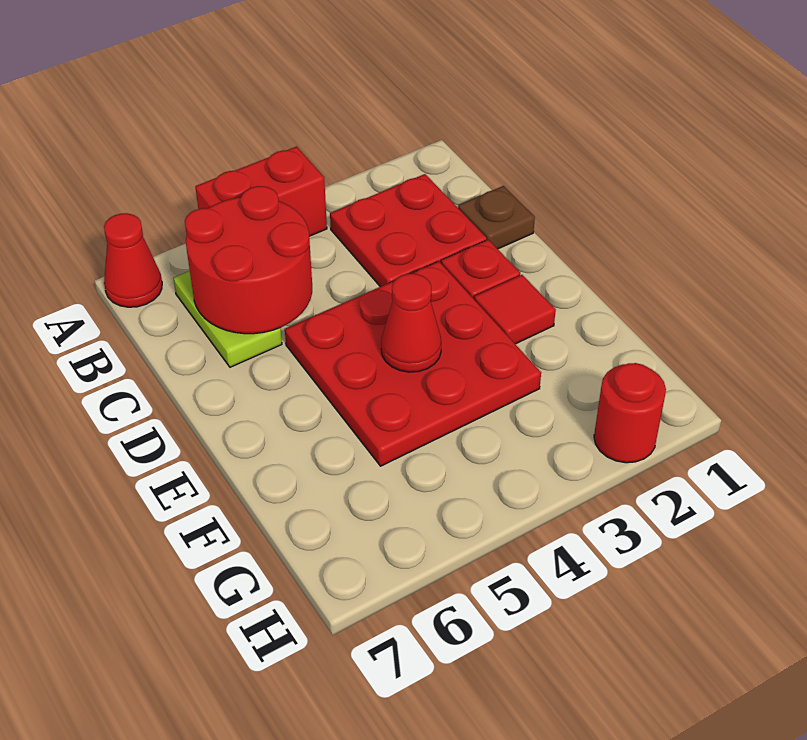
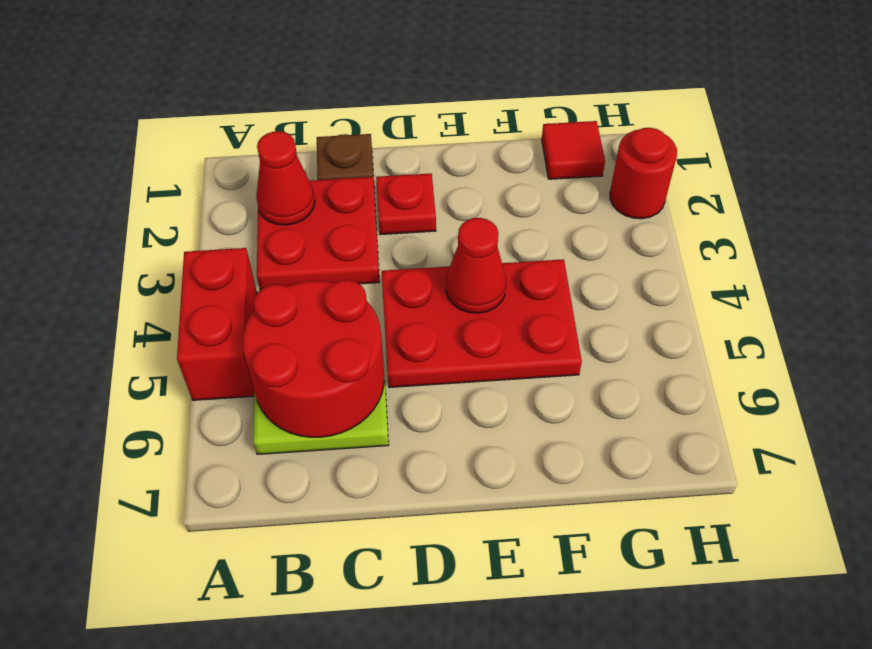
red 1x1 cone [104,213,162,307] -> red 1x1 cone moved to [256,131,315,225]
red 3x3 plate [285,261,541,466] -> red 2x3 plate [382,259,582,387]
red 1x1 tile [474,275,556,344] -> red 1x1 tile moved to [542,121,605,179]

